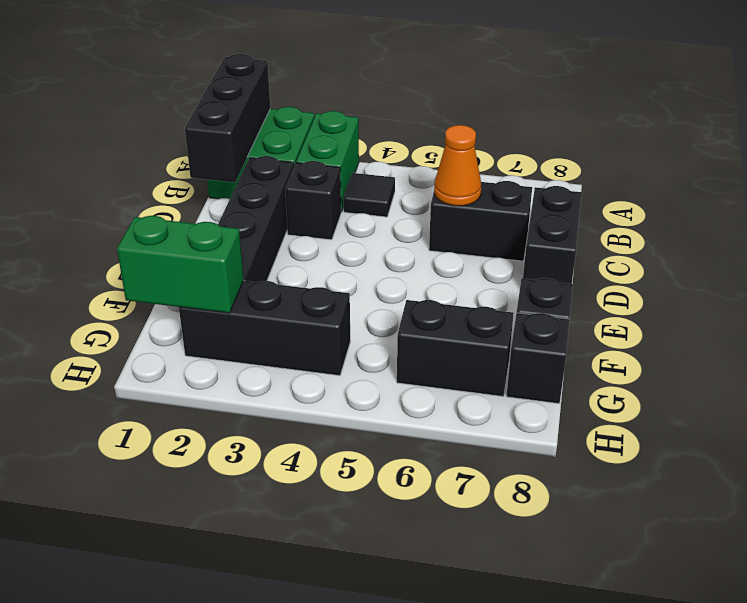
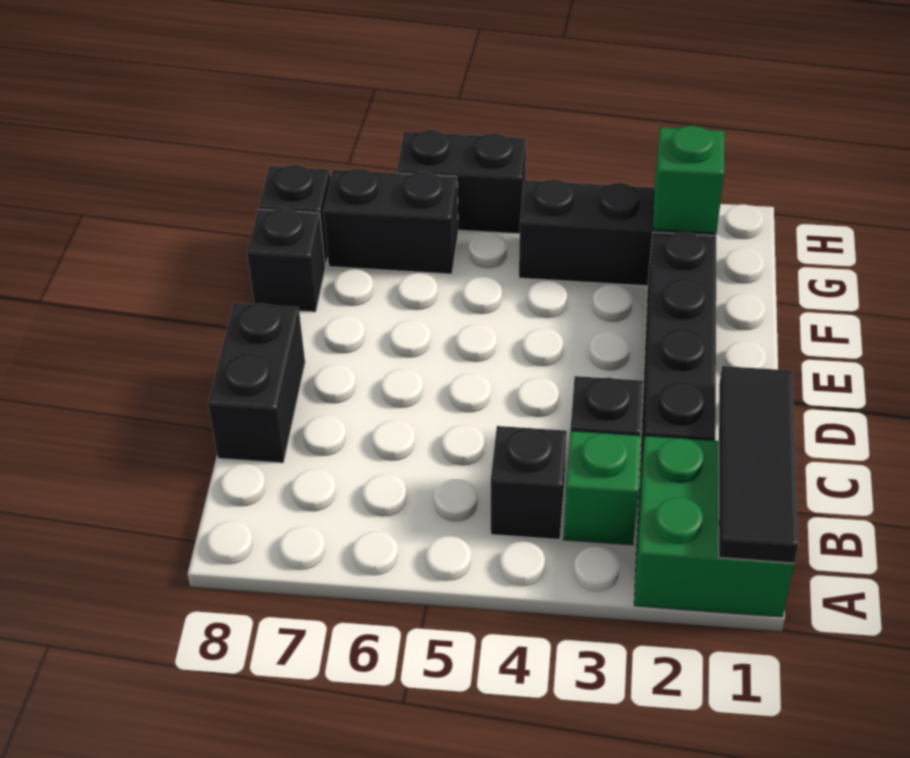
black 1x3 brick [185,54,270,182] -> black 1x3 tile [719,366,798,563]
green 1x2 brick [296,111,359,212] -> green 1x1 brick [564,431,641,545]
black 1x1 tile [344,173,395,217] -> black 1x1 brick [491,426,567,540]
black 1x2 brick [429,181,532,261] -> black 1x2 brick moved to [397,130,526,234]
orange 1x1 cone [434,125,481,206] -> none
green 1x2 brick [117,216,244,313] -> green 1x1 brick [653,126,724,233]

